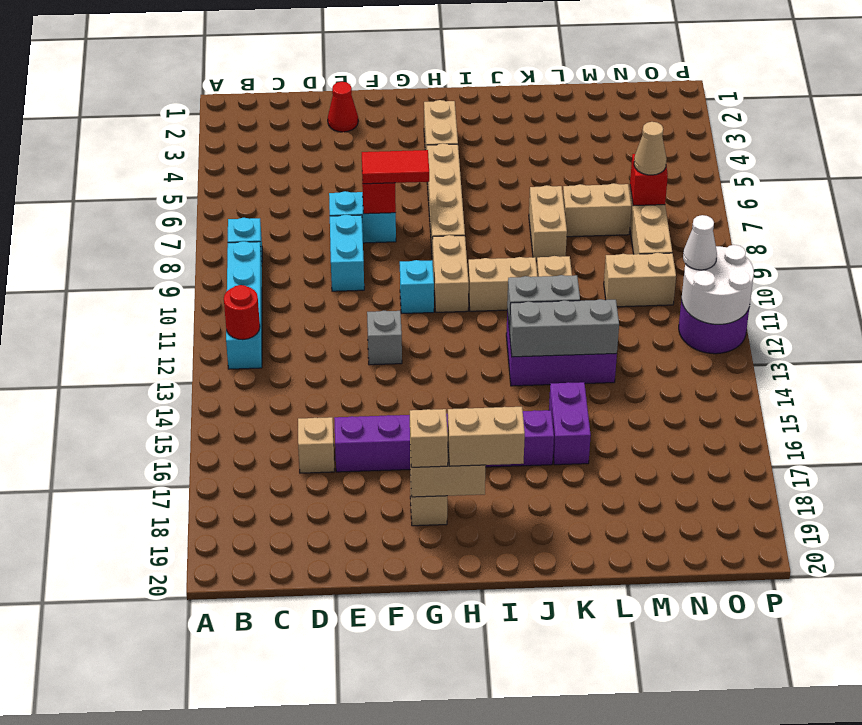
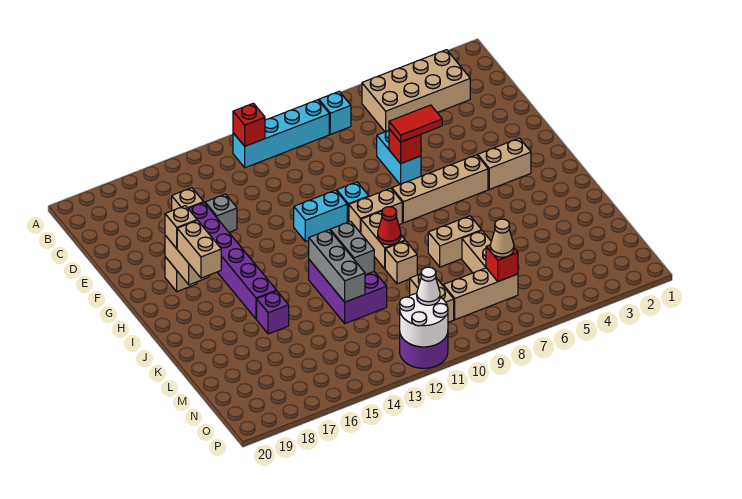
none -> tan 2x4 brick [362,50,470,132]
red 1x1 round brick [224,285,260,340] -> red 1x1 brick [233,103,265,146]
red 1x1 cone [328,82,358,132] -> red 1x1 cone moved to [378,207,401,245]
cyan 1x2 brick [330,215,364,291] -> cyan 1x2 brick moved to [294,190,347,242]
red 1x2 tile [362,150,429,184] -> red 1x2 tile turned to [389,105,442,142]
grey 1x1 brick [367,311,402,365] -> grey 1x1 brick moved to [205,194,237,232]
purple 1x2 brick [549,382,591,465] -> purple 1x1 brick [257,291,289,334]

